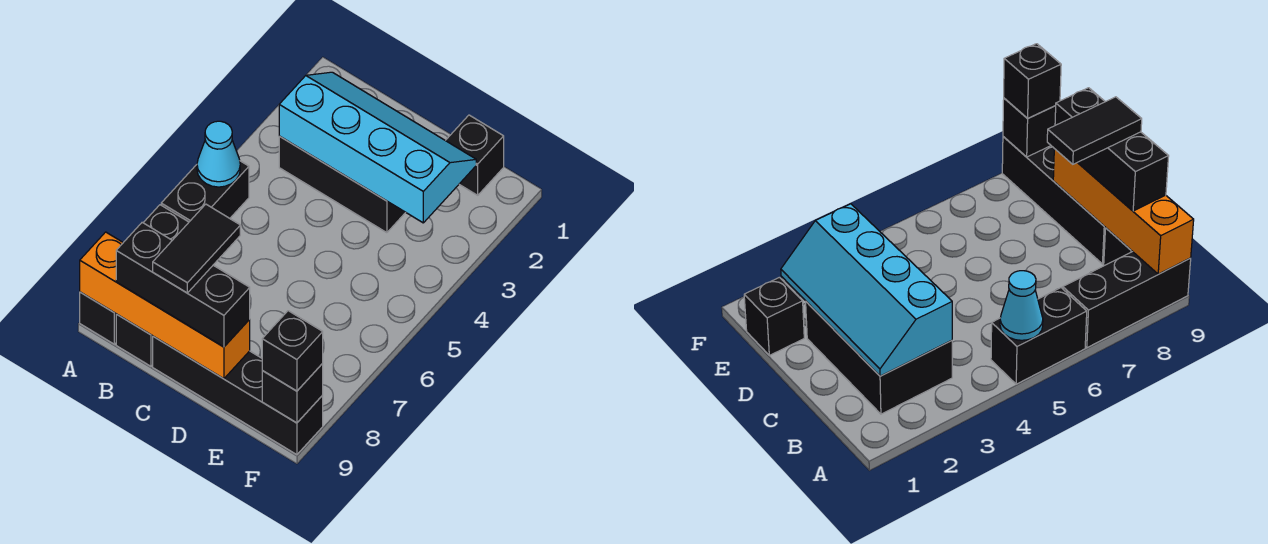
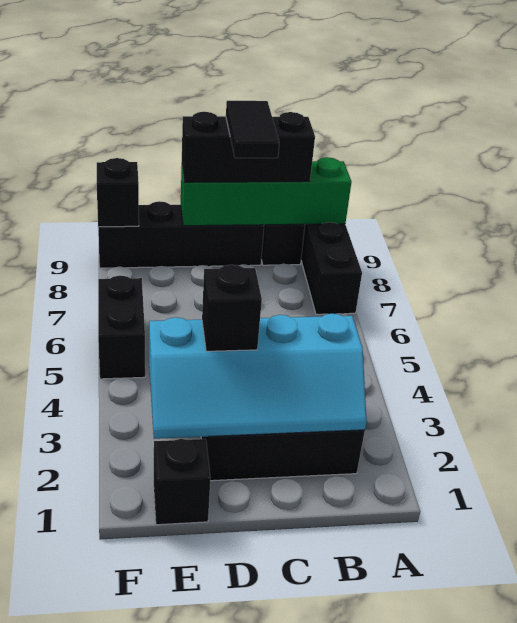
black 1x2 brick [161,161,249,222] -> black 1x2 brick moved to [98,276,145,379]
cyan 1x1 cone [197,121,240,187] -> none
orange 1x4 brick [80,232,250,379] -> green 1x4 brick [181,157,351,226]
black 1x1 brick [262,311,323,391] -> black 1x1 brick moved to [202,265,262,351]

